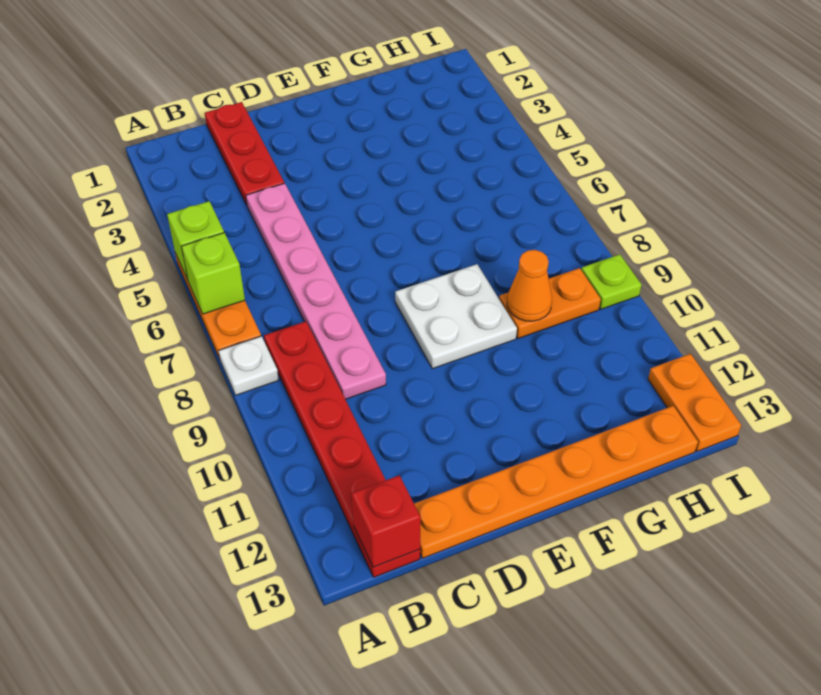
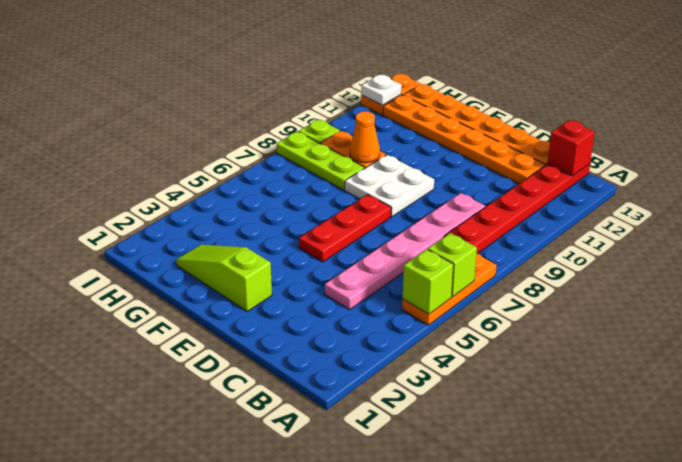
white 1x1 plate [219,336,279,395] -> white 1x1 plate moved to [361,75,402,105]
red 1x3 plate [205,102,284,205] -> red 1x3 plate moved to [299,195,391,262]
none -> orange 1x6 plate [383,95,545,184]
none -> lime 1x3 slope [176,245,272,311]
none -> lime 1x3 plate [277,132,365,190]

